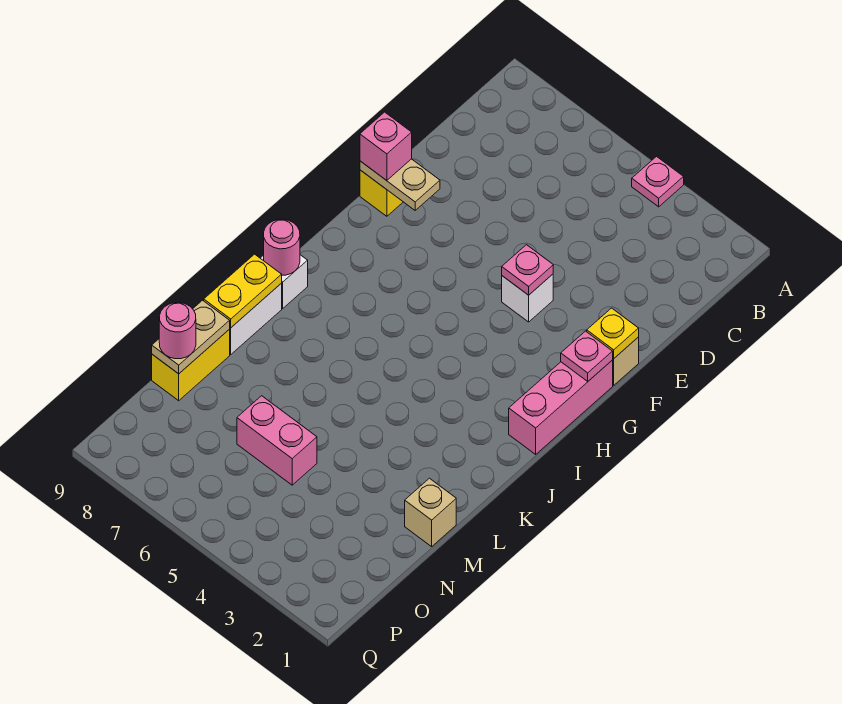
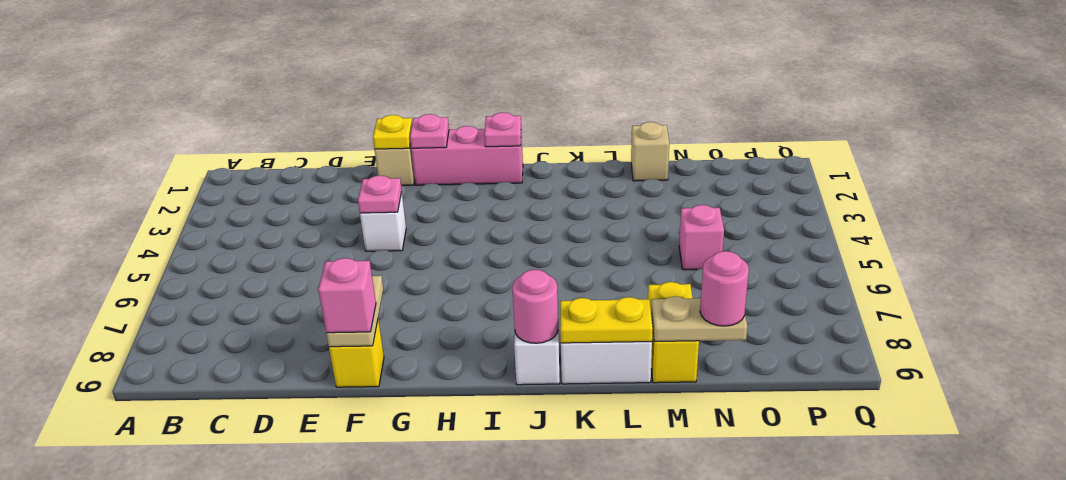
pink 1x1 plate [632,157,684,207] -> pink 1x1 plate moved to [484,113,521,147]
yellow 1x2 brick [152,330,230,401] -> yellow 1x2 brick turned to [648,282,699,383]
pink 1x2 brick [237,396,317,485] -> pink 1x1 brick [679,205,724,270]

